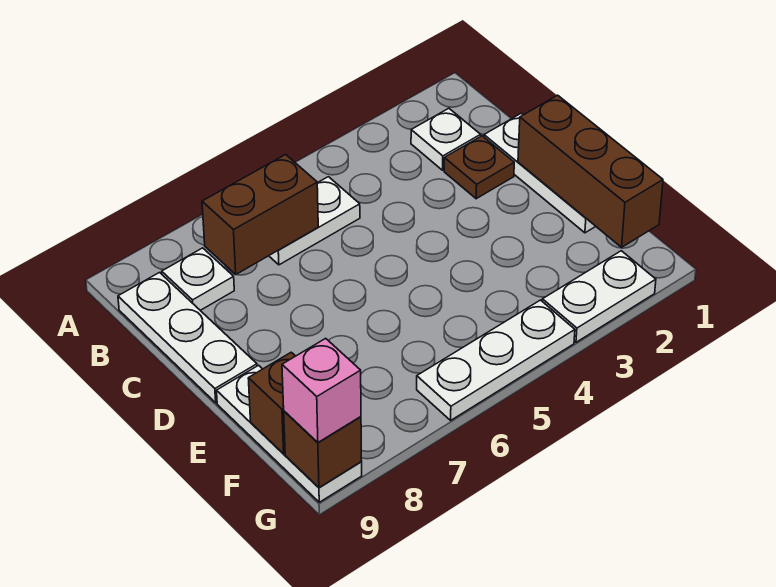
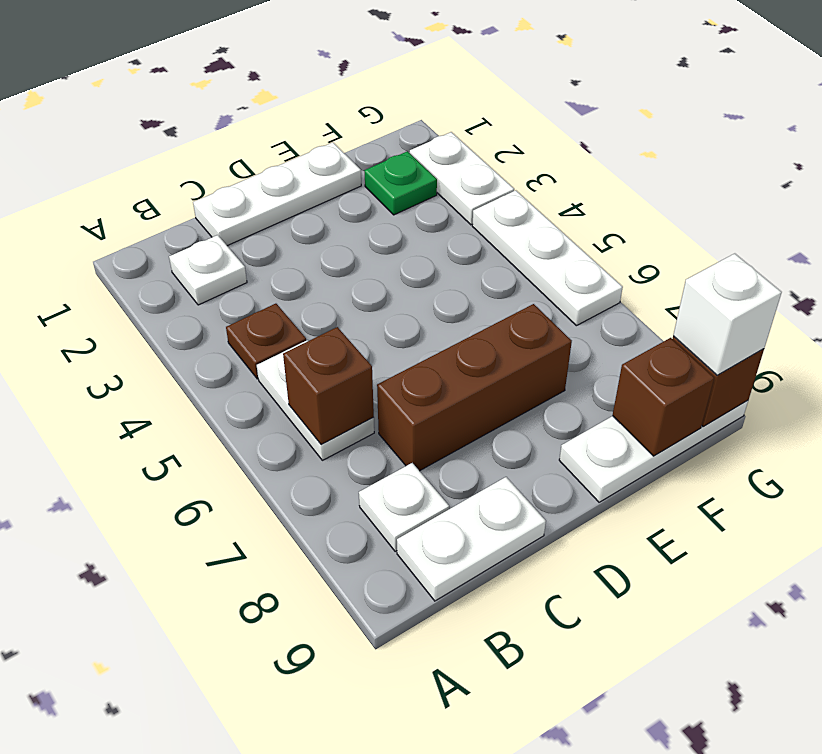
brown 1x2 brick [202,155,318,275] -> brown 1x1 brick [283,327,374,445]
white 1x3 plate [118,273,257,403] -> white 1x2 plate [397,477,546,601]
brown 1x1 plate [444,136,514,199] -> brown 1x1 plate moved to [226,304,306,379]
brown 1x3 brick [518,95,663,247] -> brown 1x3 brick moved to [377,304,572,471]
none -> green 1x1 plate [365,151,437,215]
pink 1x1 brick [282,338,361,442] -> white 1x1 brick [673,254,782,375]

